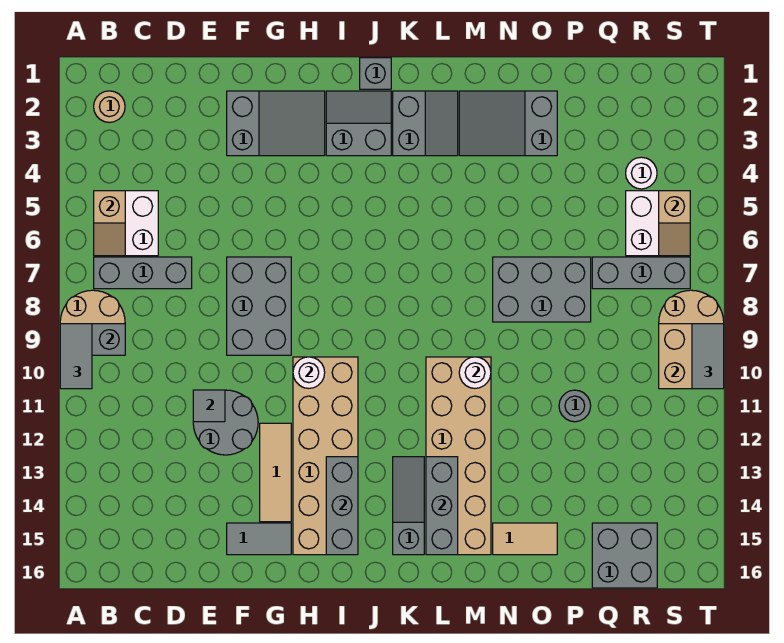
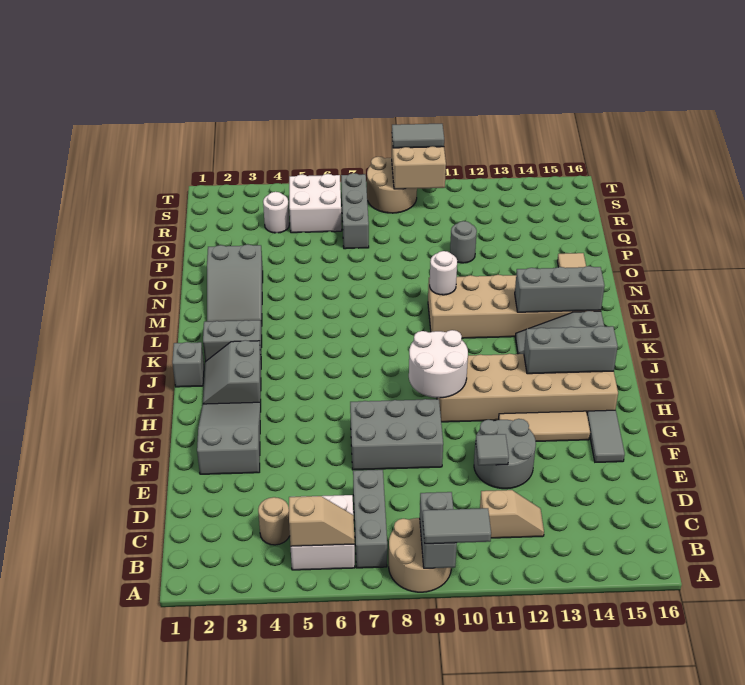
tan 1x1 round brick [94,91,125,123] -> tan 1x1 round brick moved to [258,497,290,545]
white 1x1 round brick [293,357,325,388] -> white 2x2 round brick [409,330,468,398]
grey 2x3 brick [493,257,591,322] -> none
grey 2x2 brick [592,523,657,588] -> none
tan 1x2 slope [659,191,690,256] -> tan 1x2 slope moved to [480,490,544,538]

